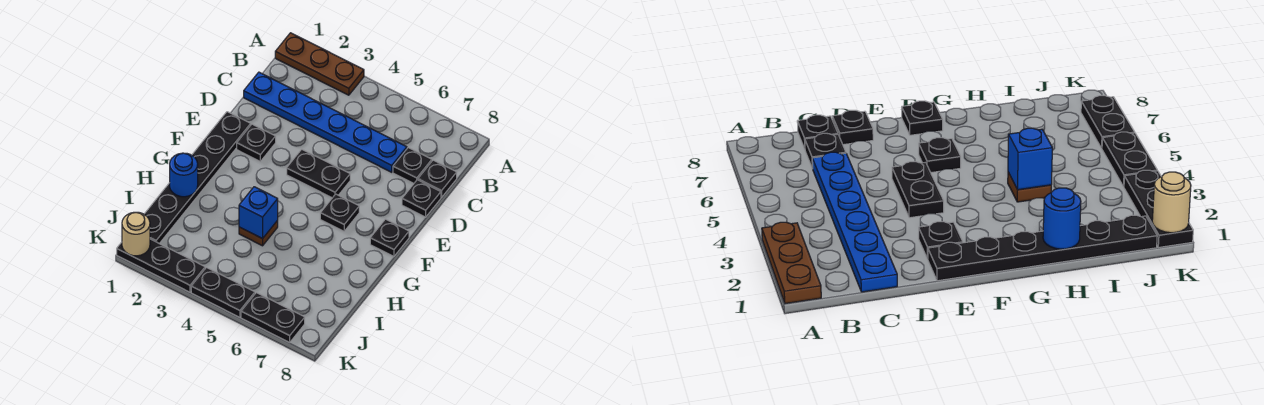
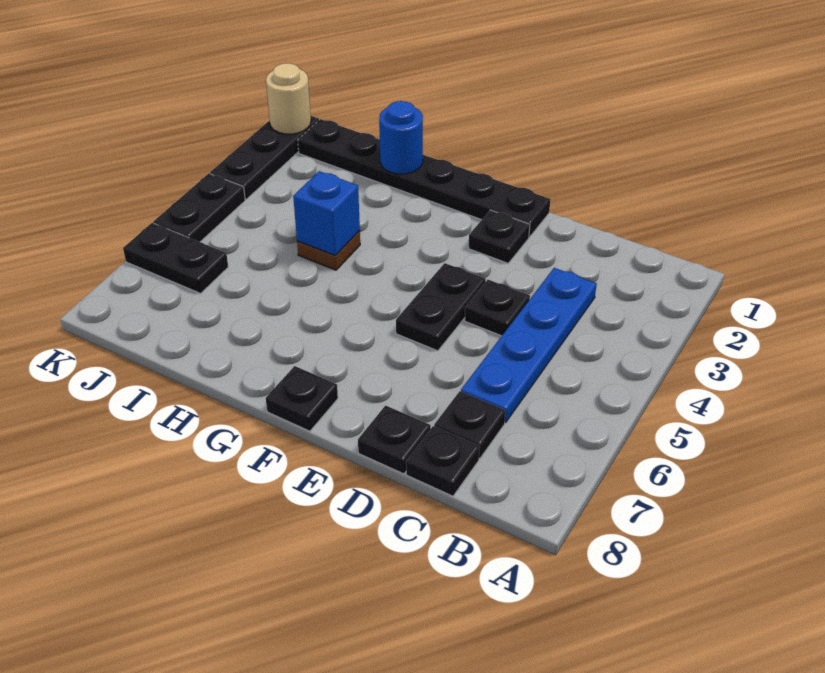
brown 1x3 plate [275,33,364,95] -> none
blue 1x6 plate [244,72,407,172] -> blue 1x4 plate [461,268,597,423]
black 1x1 plate [320,194,359,231] -> black 1x1 plate moved to [465,280,530,336]
black 1x2 plate [241,293,305,342] -> black 1x2 plate turned to [123,223,228,293]

